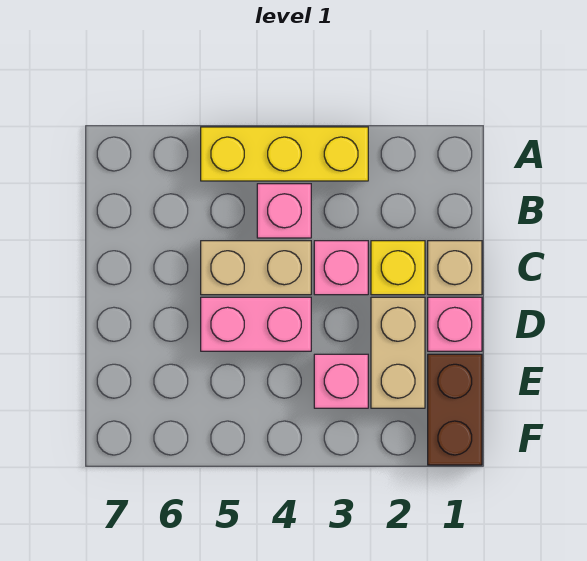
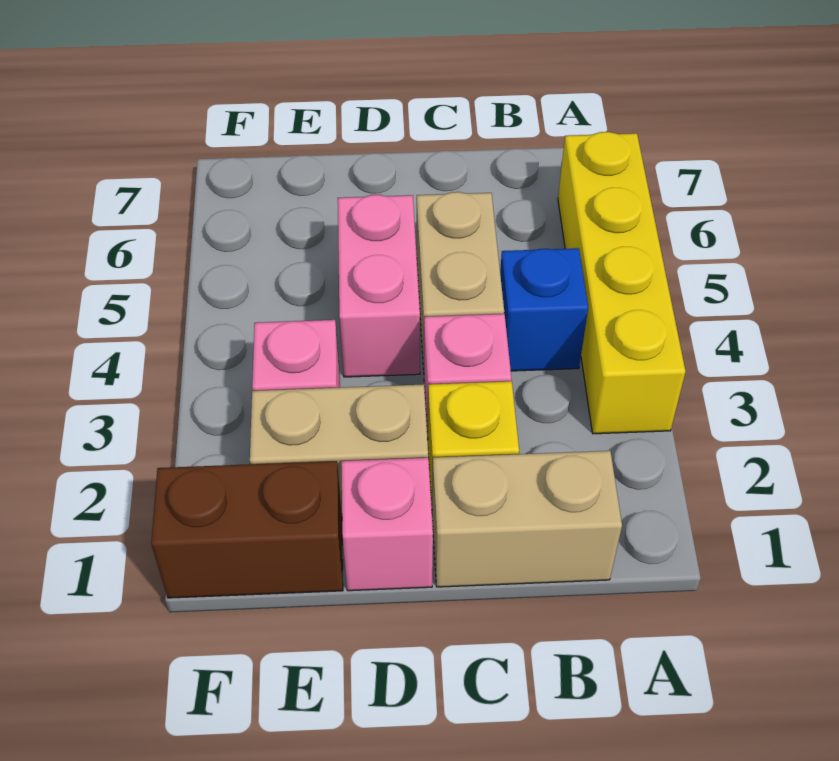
yellow 1x3 brick [201,127,368,181] -> yellow 1x4 brick [558,132,686,434]
pink 1x1 brick [257,184,311,238] -> blue 1x1 brick [500,248,588,371]
tan 1x1 brick [428,241,482,295] -> tan 1x2 brick [432,451,622,587]

